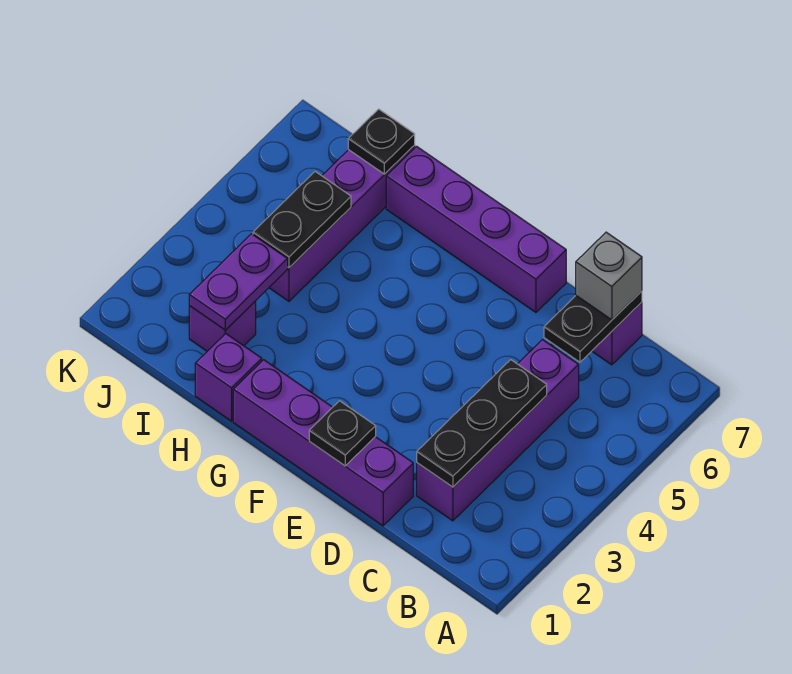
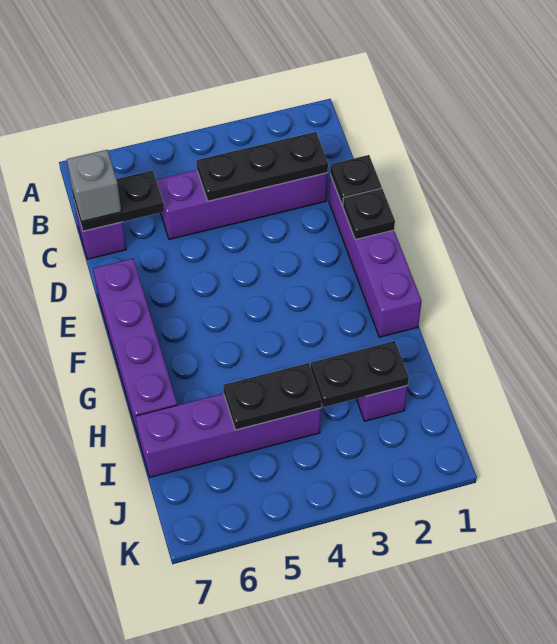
purple 1x1 brick [195,334,262,421] -> none
purple 1x2 plate [189,234,288,330] -> black 1x2 plate [311,341,409,407]
black 1x1 plate [348,109,415,174] -> black 1x1 plate moved to [330,155,382,205]

